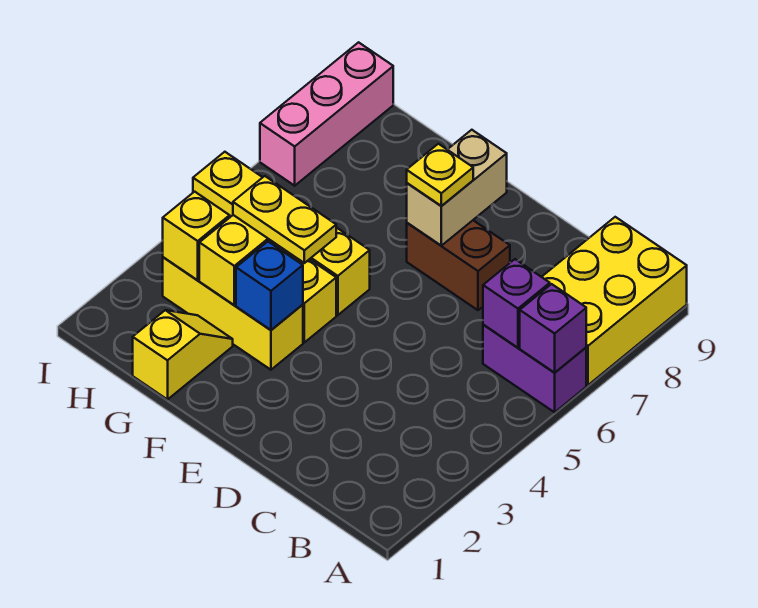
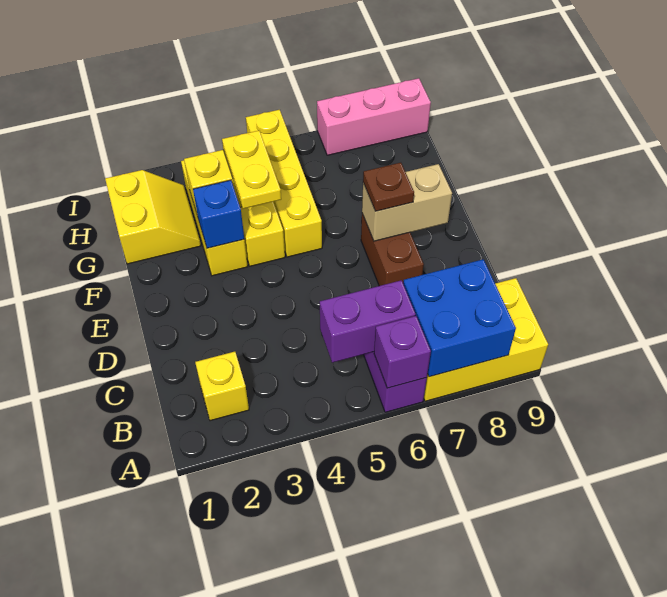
none -> blue 2x2 brick [403,259,516,377]
purple 1x1 brick [483,259,550,348] -> purple 1x2 brick [320,280,416,363]
yellow 1x1 plate [407,144,473,206] -> brown 1x1 plate [363,163,414,211]
yellow 1x2 slope [133,310,233,400] -> yellow 2x2 slope [105,170,201,264]
yellow 1x1 brick [163,192,230,280] -> yellow 1x1 brick moved to [195,352,249,421]

